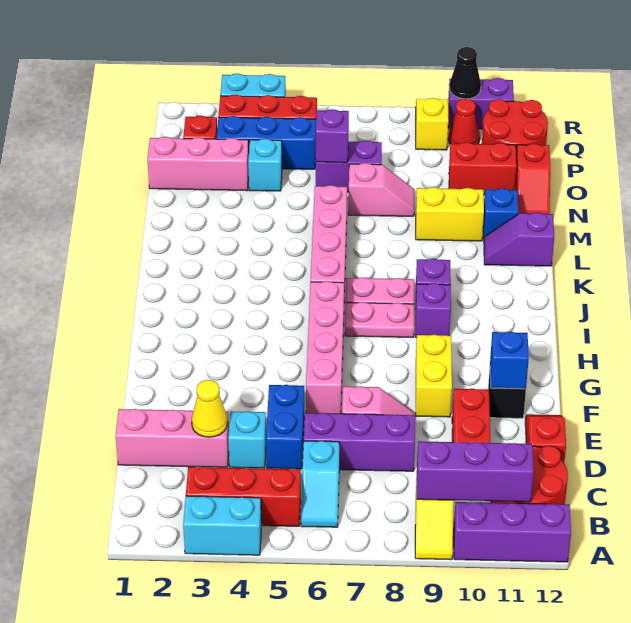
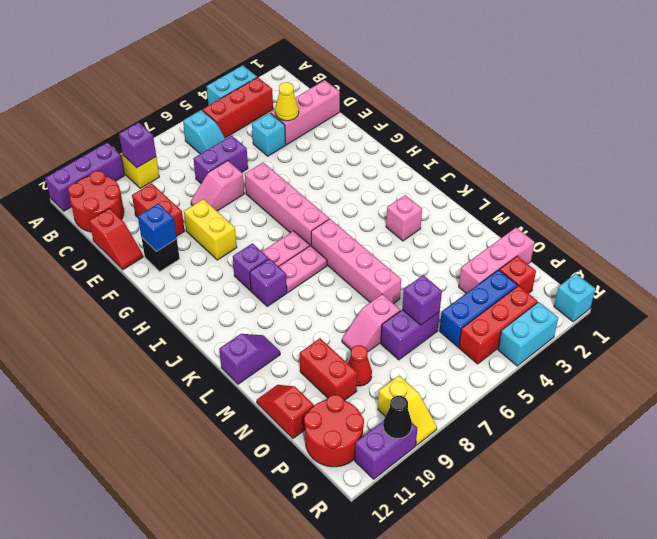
cyan 1x2 slope [301,441,339,527] -> cyan 1x2 slope turned to [183,110,225,154]
purple 1x3 brick [417,441,534,502] -> purple 1x1 brick [119,122,156,168]
blue 1x2 brick [266,385,304,469] -> none
purple 1x3 brick [304,413,415,471] -> purple 1x2 brick [193,136,248,183]
none -> pink 1x1 brick [386,195,422,241]
yellow 1x2 brick [416,187,484,241] -> none
blue 1x1 brick [483,188,519,237] -> none
cyan 1x1 brick [248,139,282,191] -> cyan 1x1 brick moved to [554,274,595,322]
red 1x2 brick [449,142,517,195] -> red 1x2 brick turned to [300,338,357,401]
red 1x1 cone [448,99,480,144] -> red 1x1 cone moved to [348,345,372,386]

